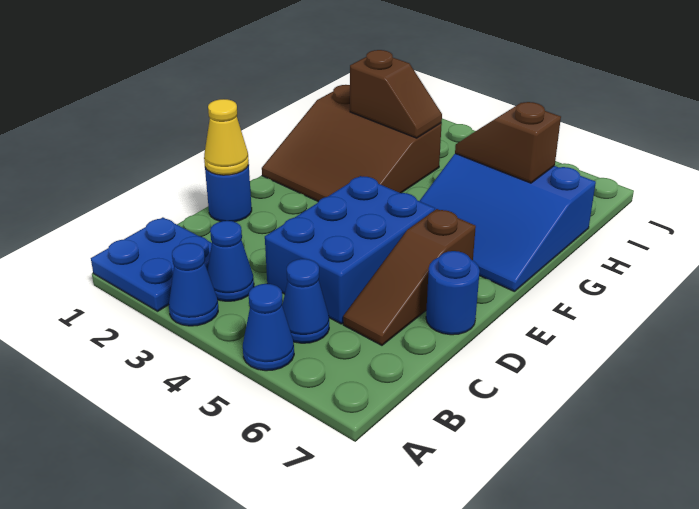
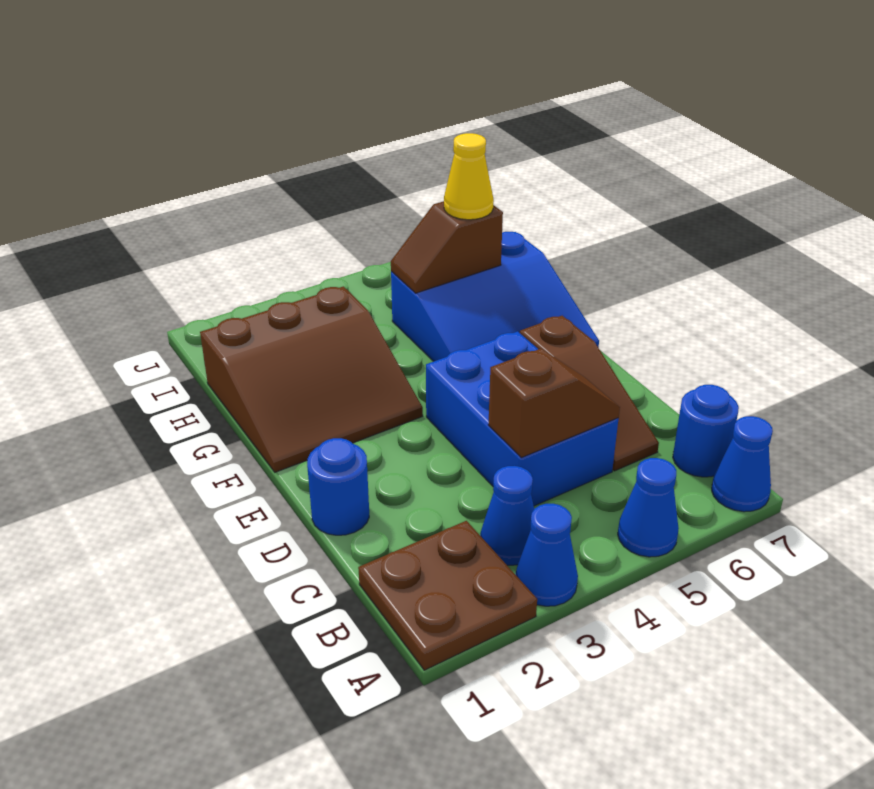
blue 2x2 plate [91,217,212,311] -> brown 2x2 plate [358,521,537,670]
blue 1x1 cone [282,259,329,343] -> blue 1x1 cone moved to [712,416,773,512]
yellow 1x1 cone [204,99,249,175] -> yellow 1x1 cone moved to [444,133,494,220]
blue 1x1 round brick [426,251,480,335] -> blue 1x1 round brick moved to [673,385,739,477]
brown 1x2 slope [350,50,442,138] -> brown 1x2 slope moved to [488,348,620,458]

